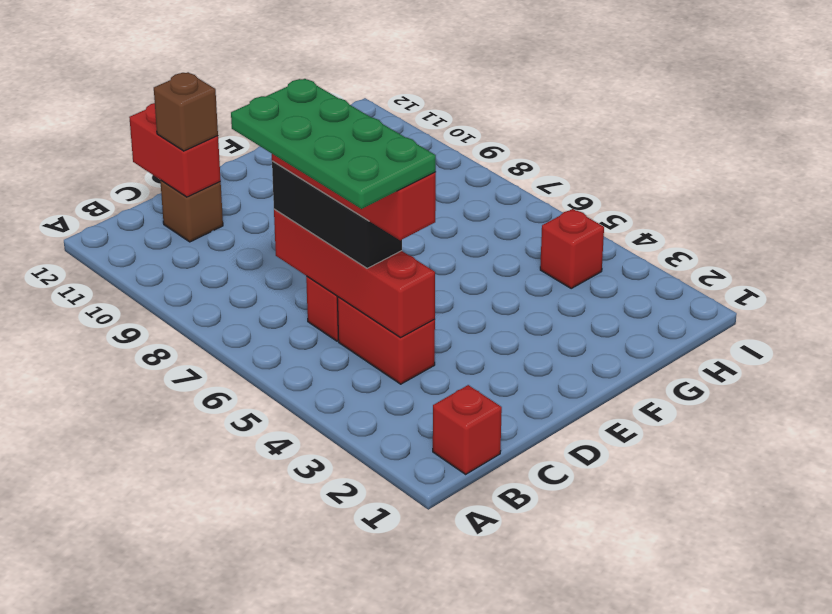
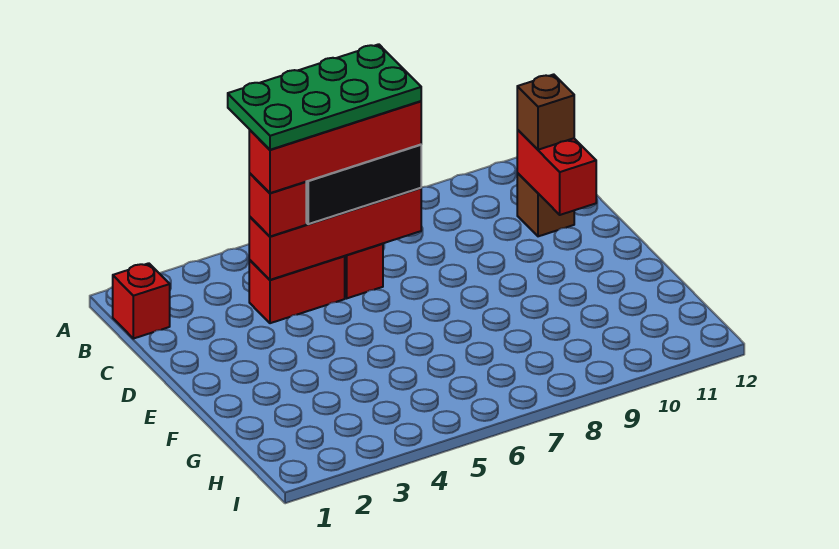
red 1x2 brick [129,103,221,197] -> red 1x2 brick turned to [517,130,596,215]
red 1x1 brick [540,209,604,288] -> red 1x1 brick moved to [249,173,306,236]

